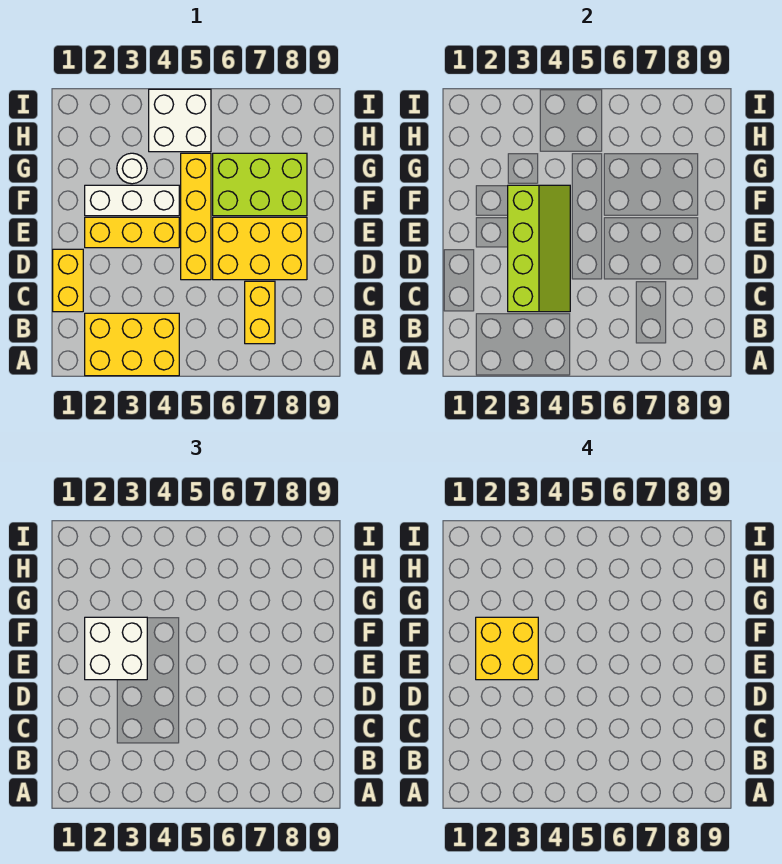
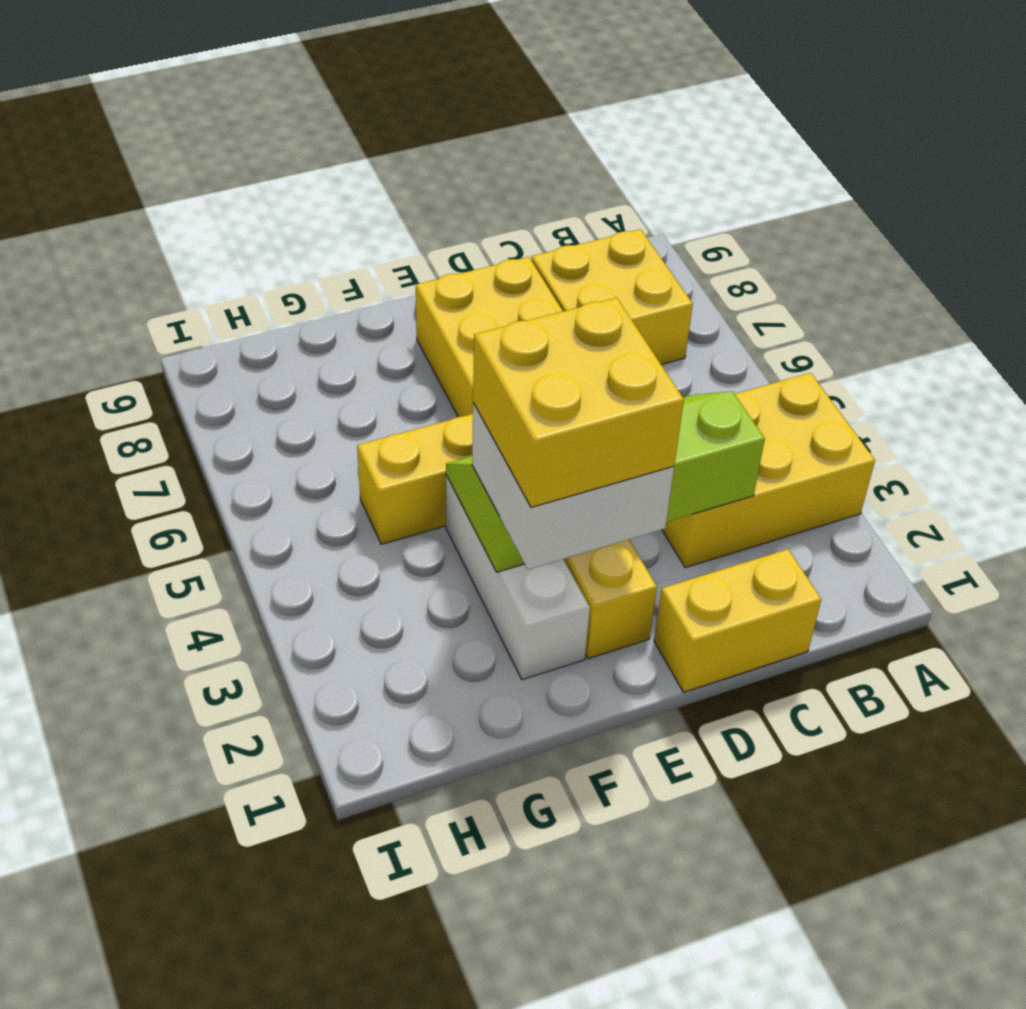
yellow 2x3 brick [85,313,179,376] -> yellow 2x3 brick turned to [662,373,875,568]
yellow 1x2 brick [245,281,275,344] -> yellow 2x2 brick [531,229,693,364]
lime 2x3 brick [213,153,307,216] -> none
white 1x1 round brick [117,153,147,184] -> none
white 2x2 brick [149,89,211,152] -> none

